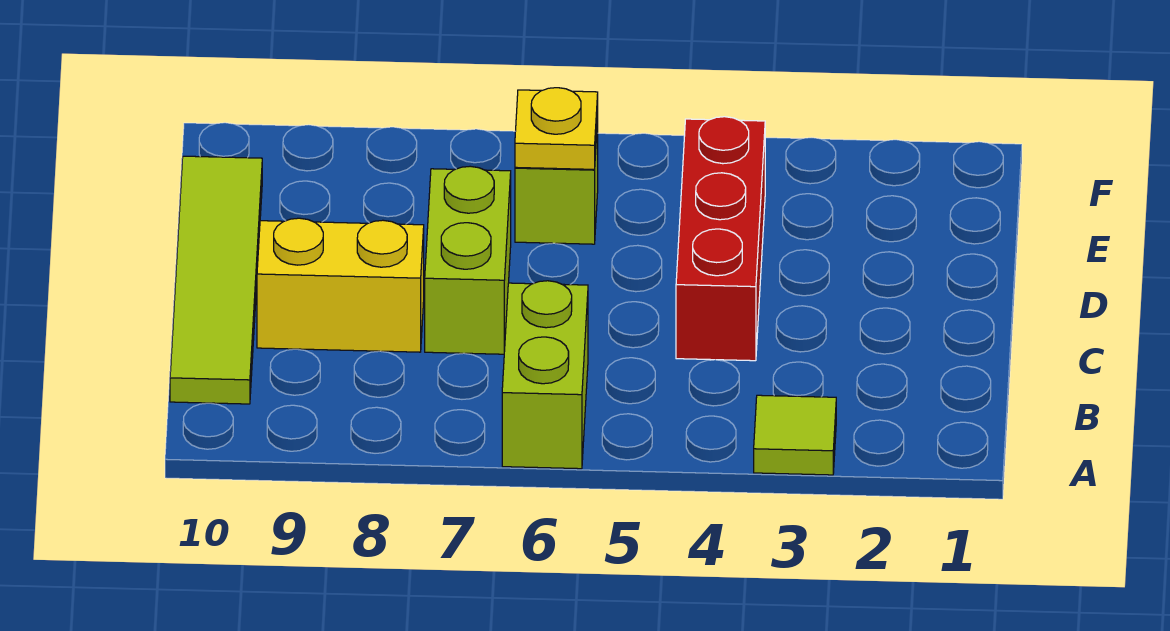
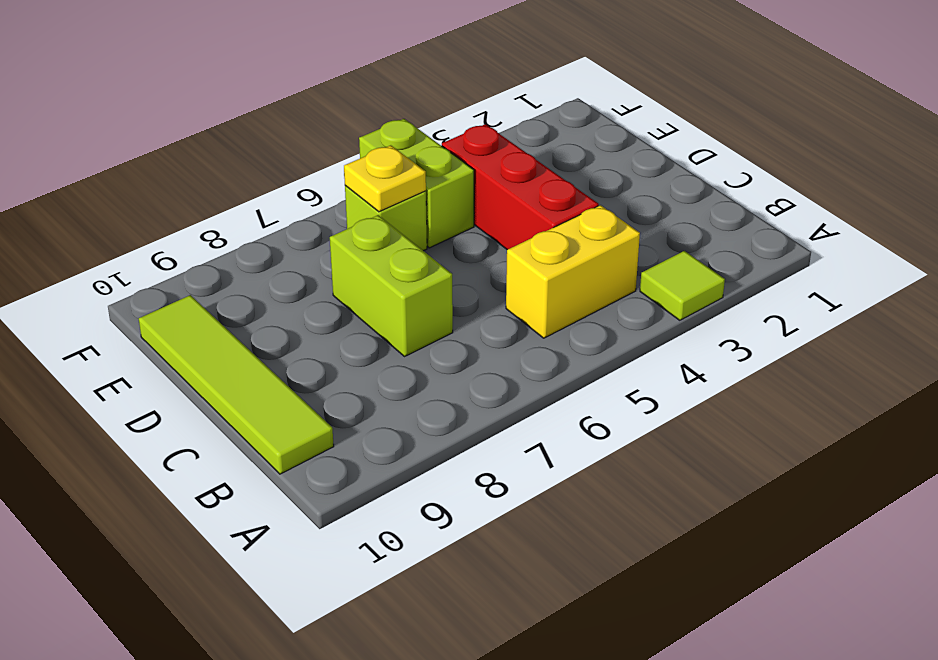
lime 1x2 brick [502,281,588,469] -> lime 1x2 brick moved to [359,119,474,248]
yellow 1x2 brick [257,218,424,352] -> yellow 1x2 brick moved to [506,205,640,338]

